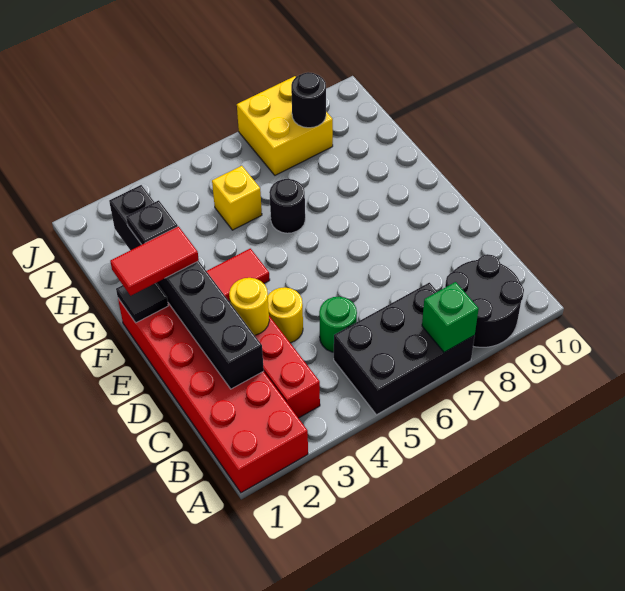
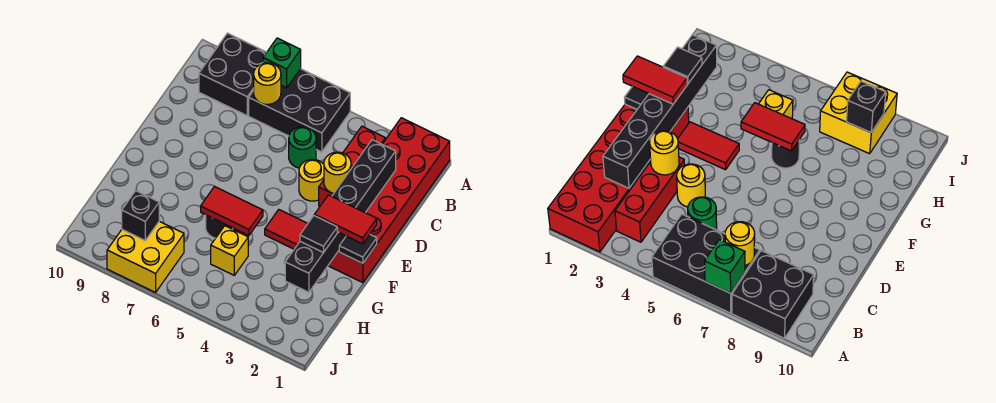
black 2x2 round brick [445,254,524,347] -> black 2x2 brick [199,33,267,116]
none -> yellow 1x1 round brick [254,63,281,104]
black 1x1 plate [126,200,178,245] -> black 1x1 tile [300,216,337,253]
none -> red 1x2 tile [201,186,263,236]
black 1x1 round brick [291,72,326,128] -> black 1x1 brick [122,191,159,240]

